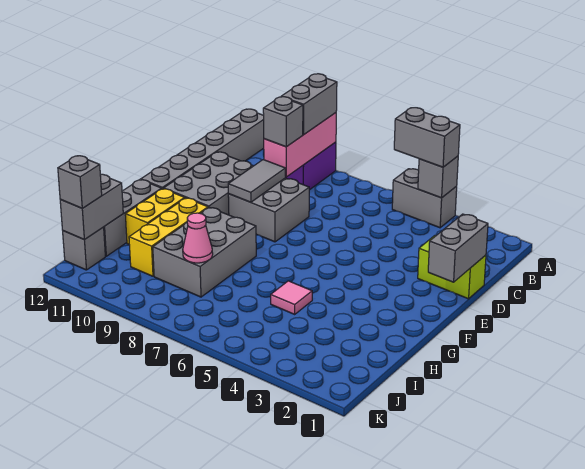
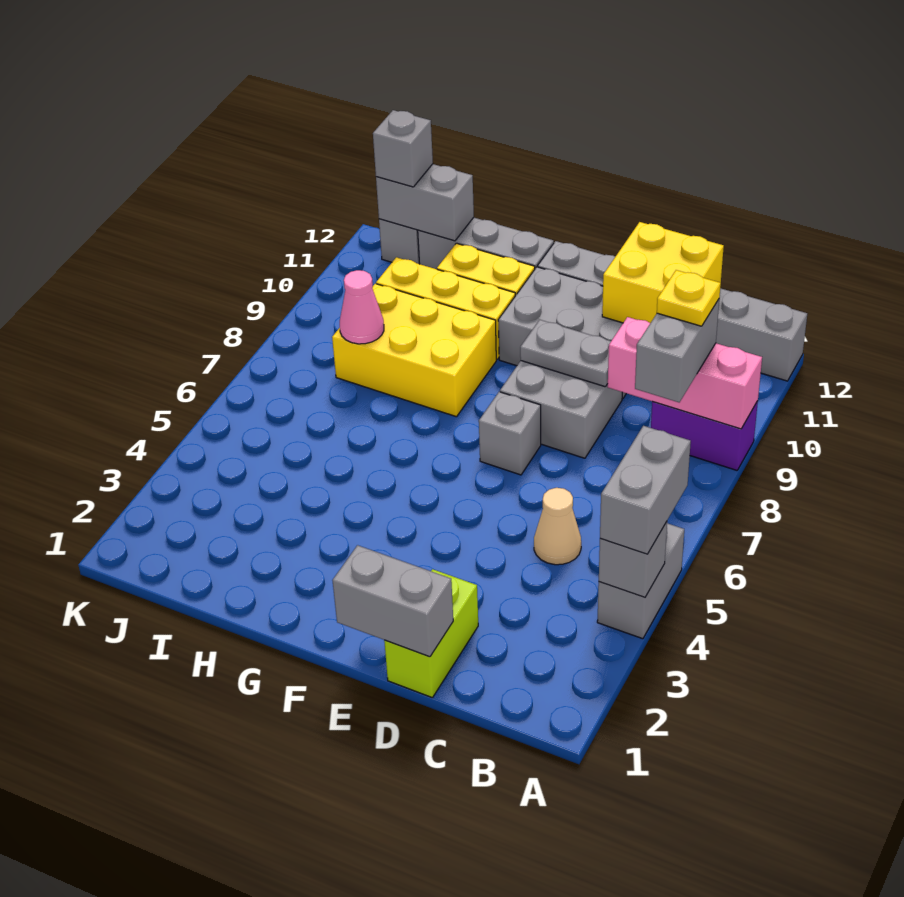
grey 1x2 brick [281,74,337,135] -> grey 1x2 brick turned to [635,299,719,402]
none -> yellow 1x1 plate [657,270,721,326]
none -> tan 1x1 cone [534,488,581,565]
grey 1x1 brick [263,97,303,147] -> grey 1x1 brick moved to [479,392,541,475]
none -> yellow 2x2 brick [602,222,724,323]
grey 1x2 tile [228,160,286,202] -> grey 1x2 plate [520,320,611,387]
grey 2x3 brick [153,207,256,297] -> yellow 2x3 brick [332,284,496,417]
pink 1x1 tile [271,281,312,314] -> none

